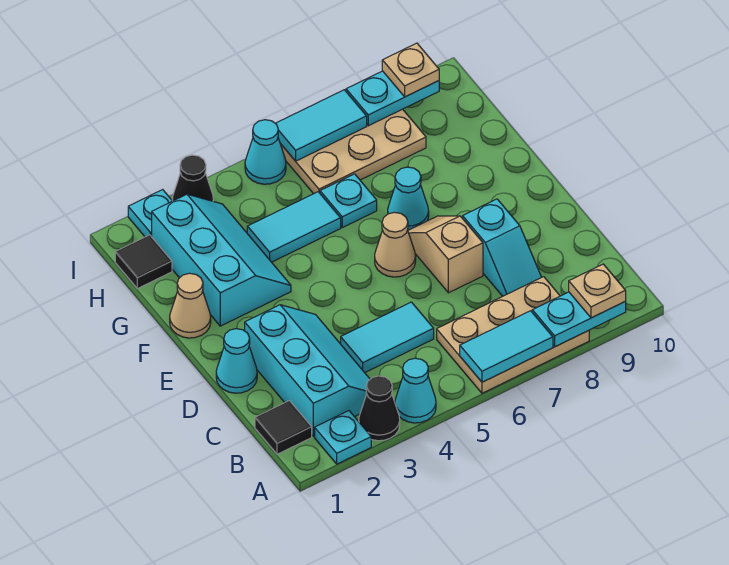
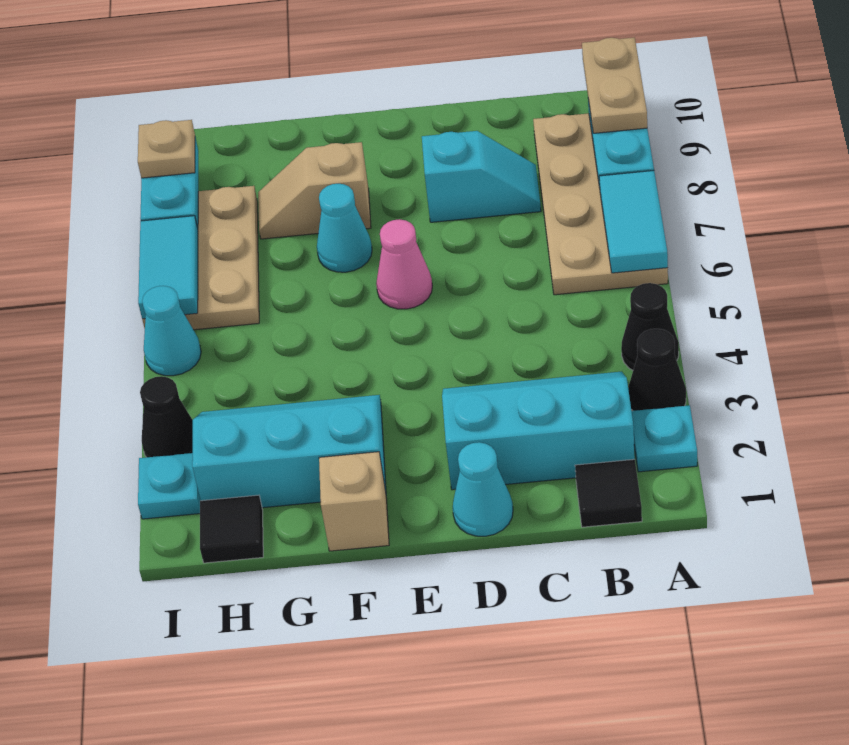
cyan 1x1 cone [395,358,436,423] -> black 1x1 cone [621,283,679,370]
tan 2x3 plate [437,277,589,393] -> tan 2x4 plate [533,113,668,295]
tan 1x1 plate [569,264,626,318] -> tan 1x2 plate [582,38,647,133]
cyan 1x2 tile [341,302,434,373] -> none
tan 1x2 slope [408,216,483,293] -> tan 1x2 slope moved to [258,142,371,239]
tan 1x1 cone [375,212,416,277] -> pink 1x1 cone [376,219,432,309]
tan 1x1 cone [170,273,211,338] -> tan 1x1 brick [319,452,389,551]
cyan 1x2 tile [247,192,341,262] -> none
cyan 1x1 plate [320,174,377,228] -> none

